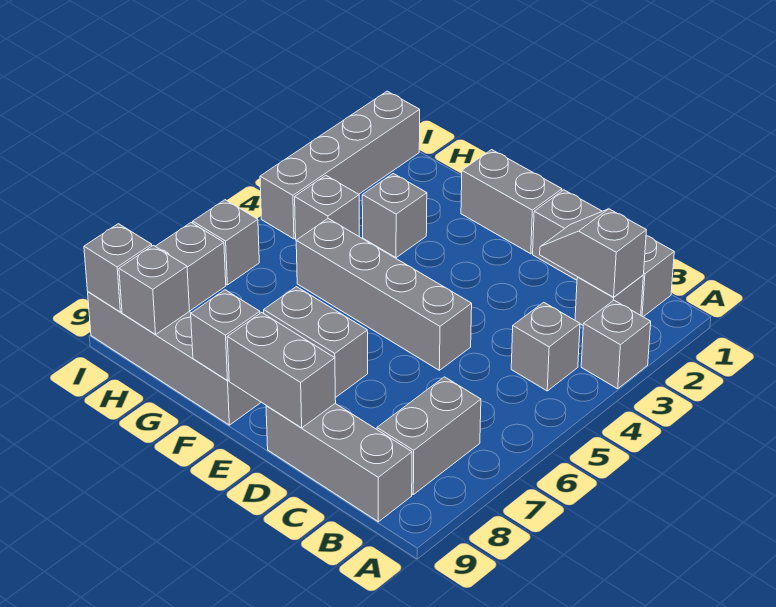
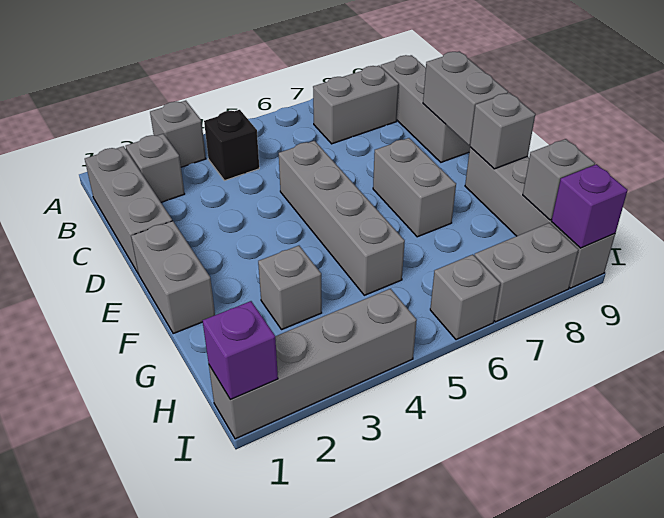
grey 1x2 slope [540,209,646,297] -> none
grey 1x1 brick [511,302,580,391] -> black 1x1 brick [204,110,259,181]
grey 1x1 brick [295,176,359,240] -> none
none -> purple 1x1 brick [203,301,278,399]
grey 1x1 brick [84,224,152,312] -> purple 1x1 brick [551,164,628,248]

